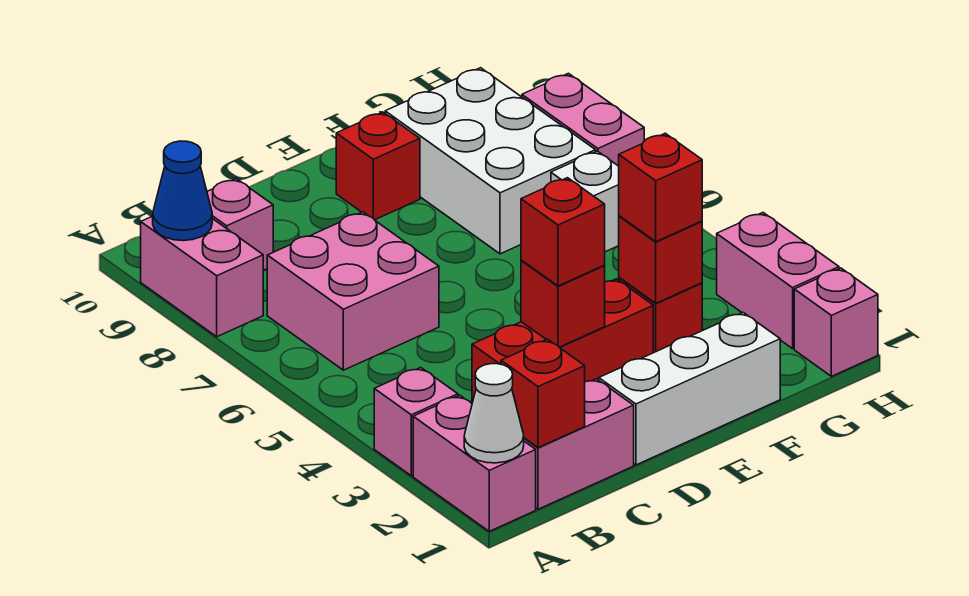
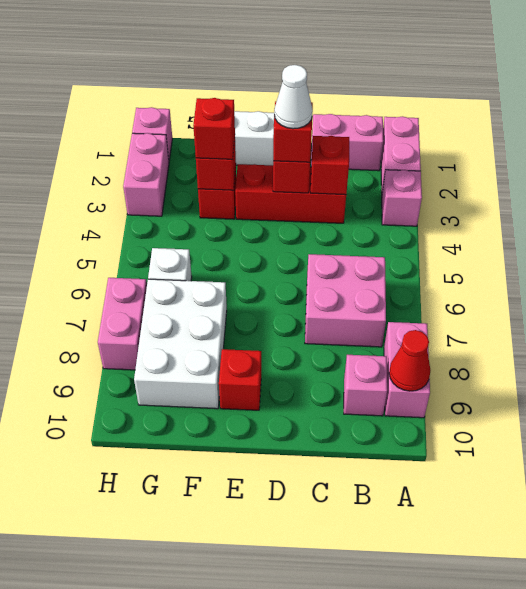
white 1x1 cone [464,364,524,463] -> white 1x1 cone moved to [274,65,313,129]
blue 1x1 cone [153,141,212,241] -> red 1x1 cone [389,330,430,391]
red 1x1 brick [501,339,585,448] -> red 1x1 brick moved to [311,136,349,195]

